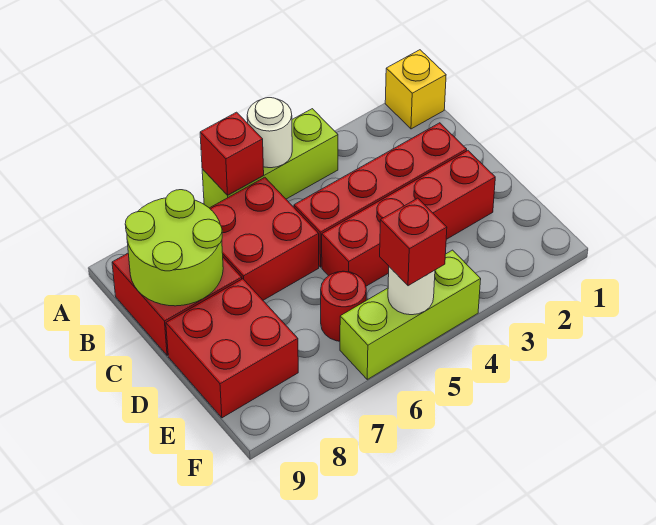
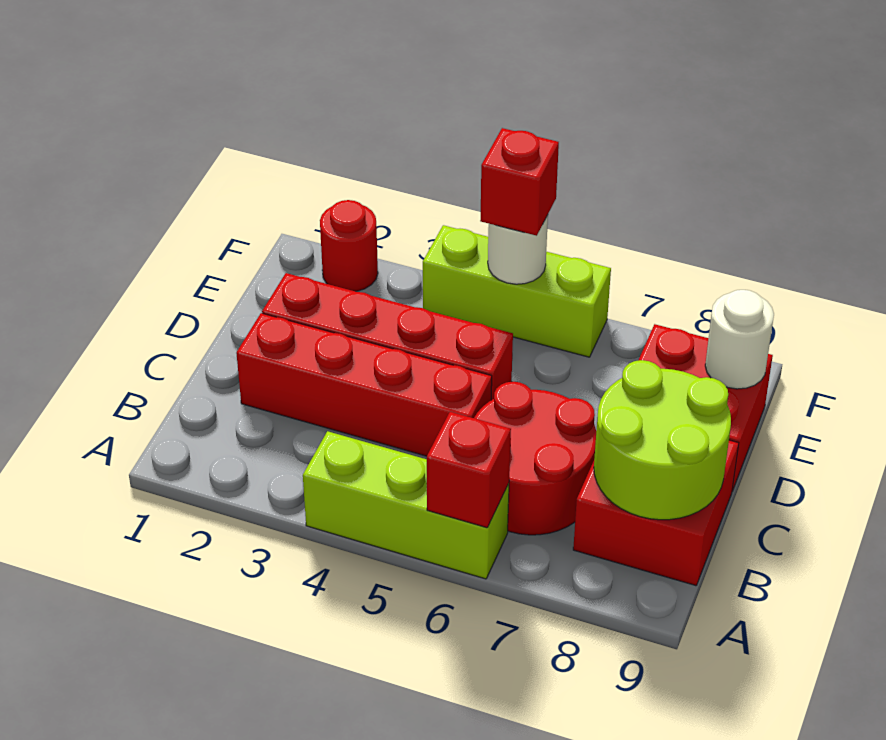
yellow 1x1 brick [385,50,446,129] -> none
white 1x1 round brick [247,98,292,168] -> white 1x1 round brick moved to [705,290,774,389]
red 2x2 brick [210,177,319,300] -> red 2x2 round brick [474,382,596,535]
red 1x1 round brick [321,271,366,341] -> red 1x1 round brick moved to [320,200,378,291]

